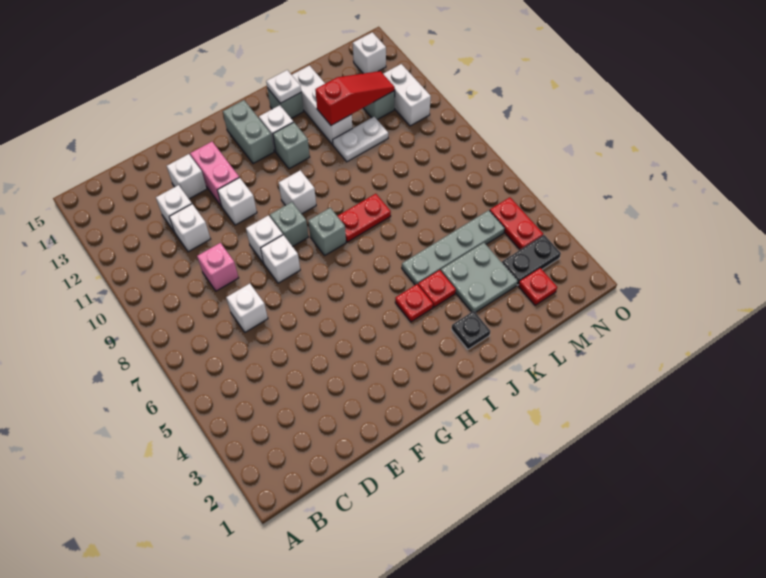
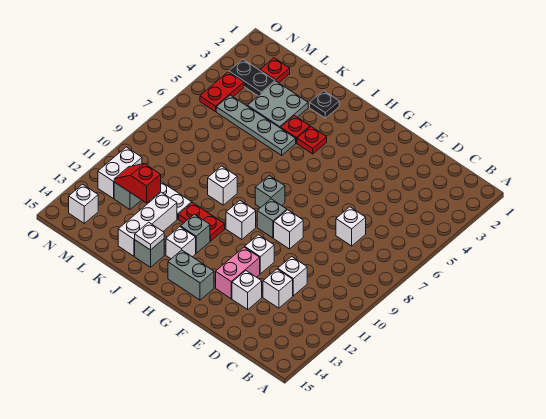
pink 1x1 brick [197,243,239,291] -> none
white 1x1 brick [261,235,300,283] -> white 1x1 brick moved to [208,166,237,205]
grey 1x2 brick [223,100,274,164] -> grey 1x2 brick turned to [168,250,214,300]
red 1x2 plate [338,194,391,242] -> red 1x2 plate moved to [179,203,225,241]
red 1x3 slope [315,71,395,125] -> red 1x2 slope [114,164,161,203]

